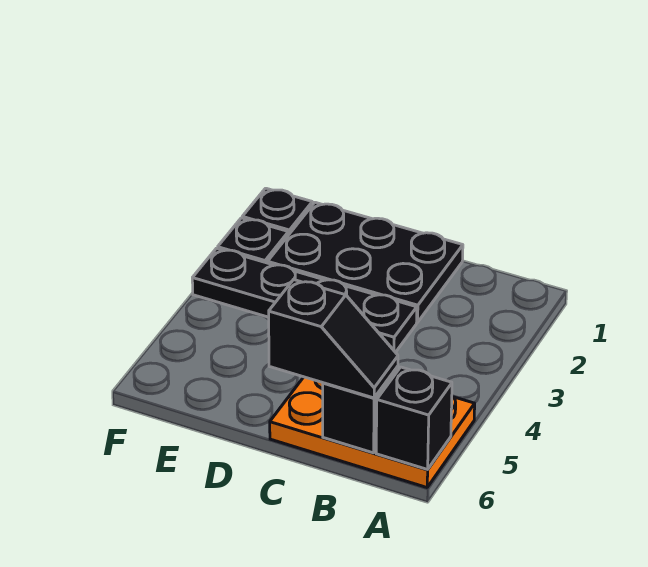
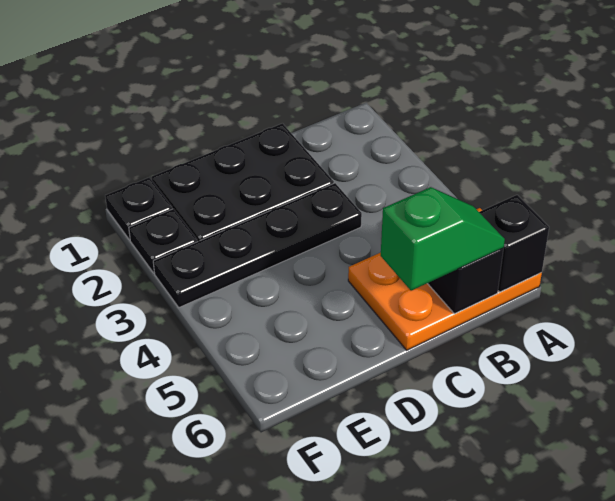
black 1x2 slope [269,280,398,398] -> green 1x2 slope [381,187,505,291]

